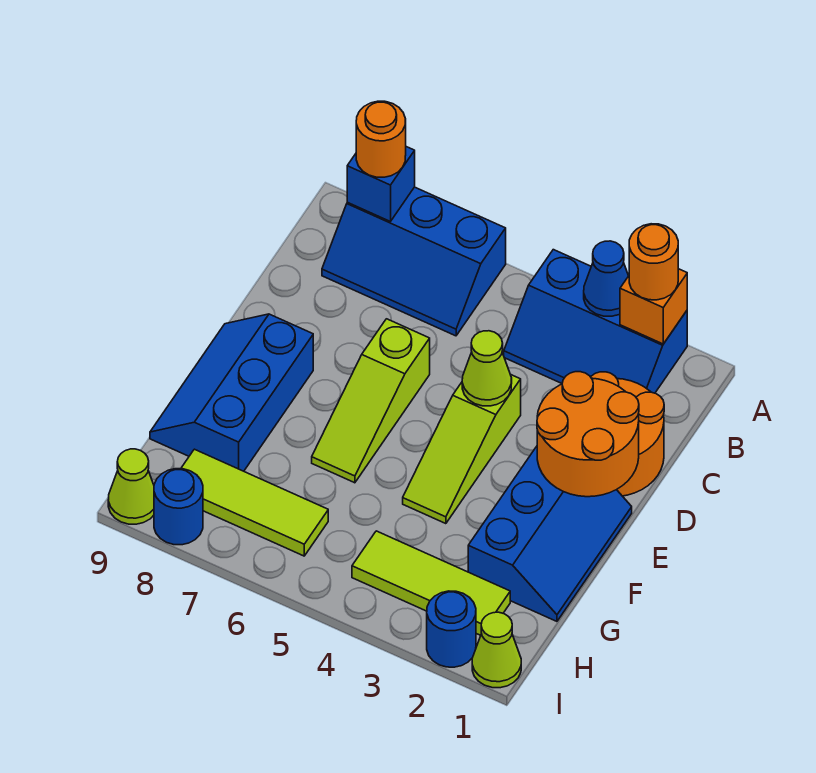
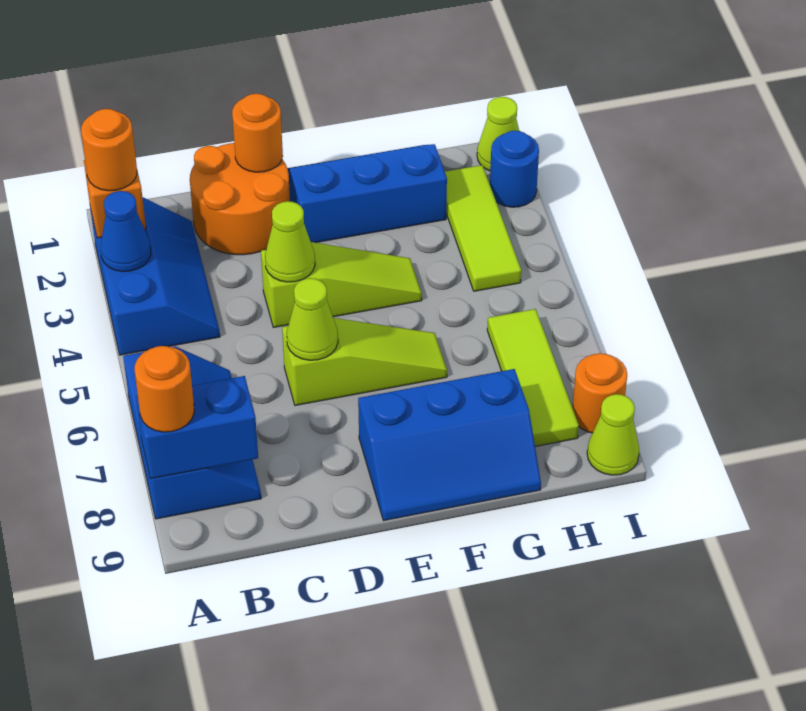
blue 1x1 brick [347,147,415,222] -> blue 1x2 brick [136,376,258,479]
orange 2x2 round brick [537,372,639,497] -> orange 1x1 round brick [232,94,283,172]
none -> lime 1x1 cone [287,278,338,360]
blue 1x1 round brick [154,469,203,545] -> orange 1x1 round brick [572,353,627,433]

